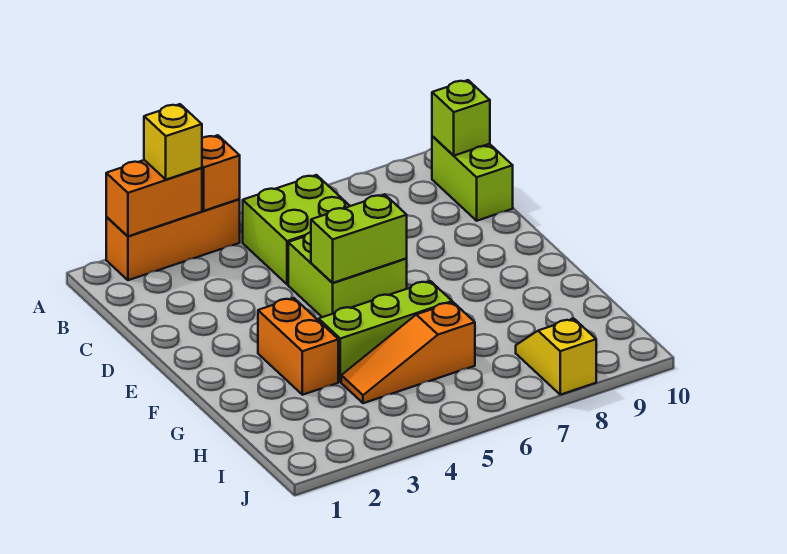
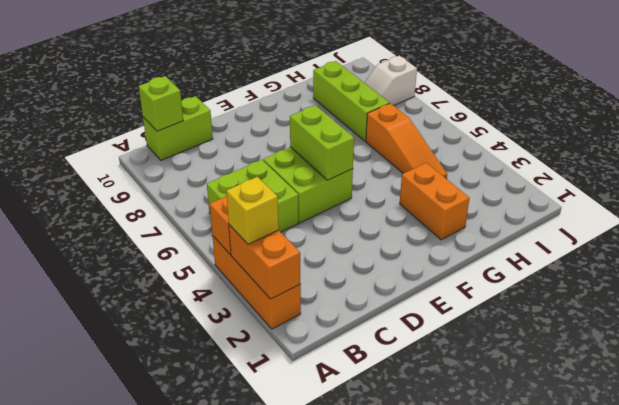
orange 1x2 brick [258,298,338,395] -> orange 1x2 brick turned to [400,163,470,240]
lime 1x3 brick [319,281,452,382] -> lime 1x3 brick moved to [313,61,389,141]
yellow 1x2 slope [516,319,596,395] -> white 1x2 slope [364,56,417,106]

